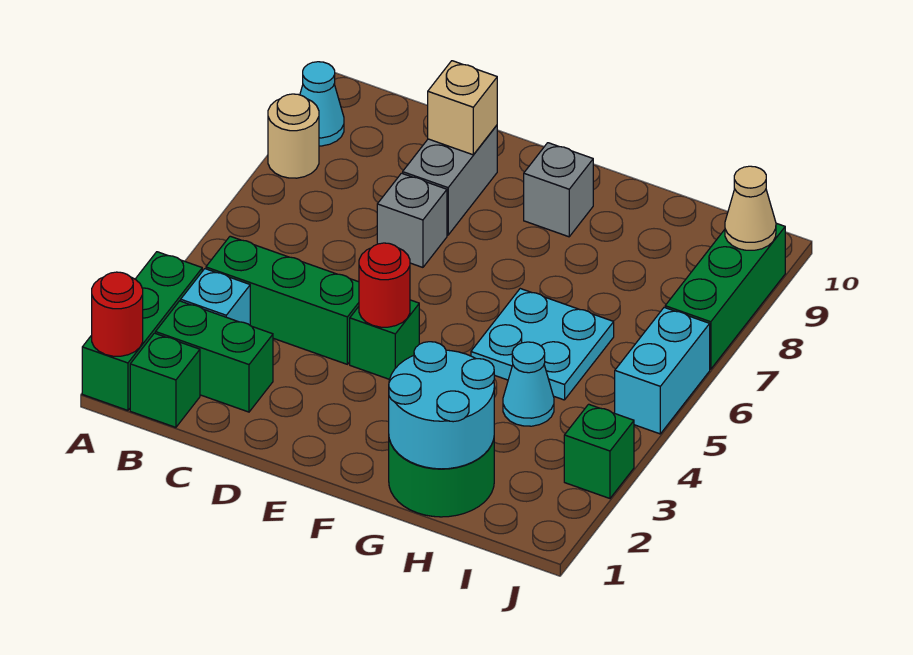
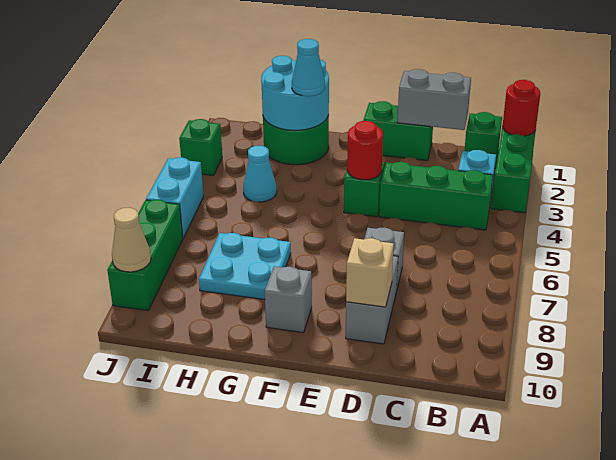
tan 1x1 round brick [268,94,319,178] -> none
cyan 1x1 cone [300,62,344,146] -> cyan 1x1 cone moved to [292,39,325,96]
green 1x2 brick [155,301,273,412] -> green 1x2 brick moved to [363,101,433,161]
none -> grey 1x2 brick [397,69,471,130]
cyan 2x2 plate [471,289,614,400] -> cyan 2x2 plate moved to [199,233,291,300]

